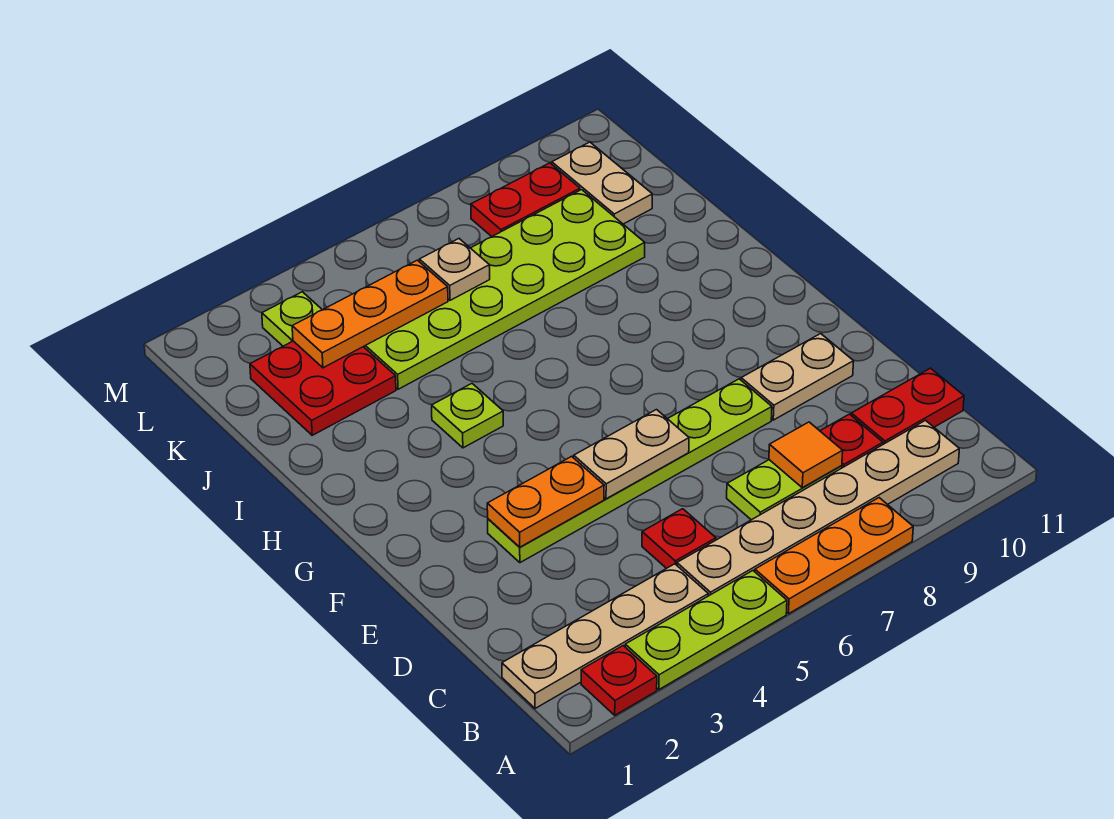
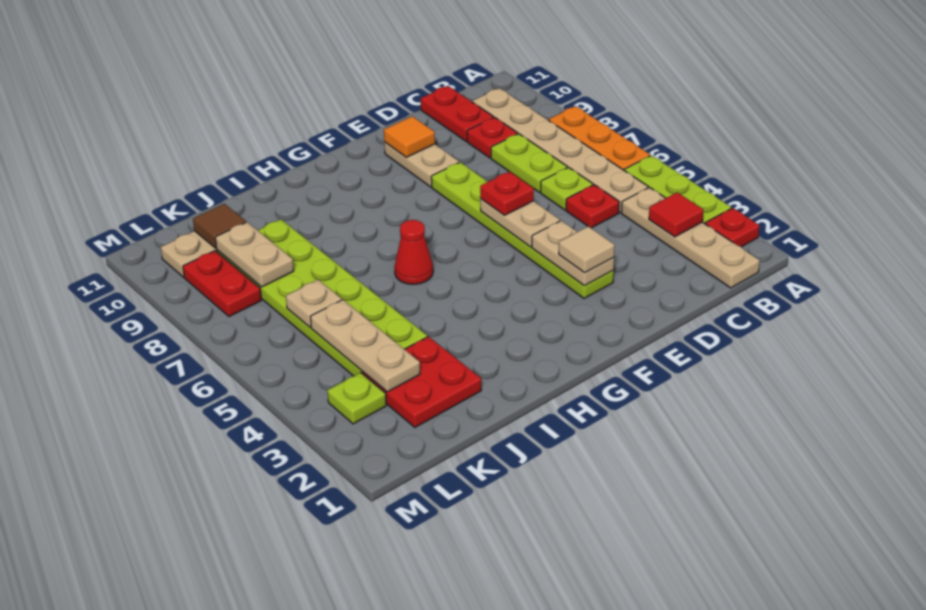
none -> red 1x1 tile [649,193,703,237]
orange 1x1 tile [769,422,843,488] -> orange 1x1 tile moved to [384,116,435,157]
orange 1x2 plate [487,456,604,547] -> tan 1x2 plate [532,221,614,286]
none -> tan 1x1 tile [559,226,615,273]
none -> red 1x1 plate [480,171,534,215]
lime 1x1 plate [432,384,503,448] -> lime 1x1 plate moved to [541,167,593,210]
none -> red 1x1 cone [394,220,433,284]
orange 1x3 plate [292,260,448,368] -> tan 1x3 plate [310,300,420,392]
none -> tan 1x2 plate [215,222,294,287]
none -> brown 1x1 tile [193,204,246,248]

